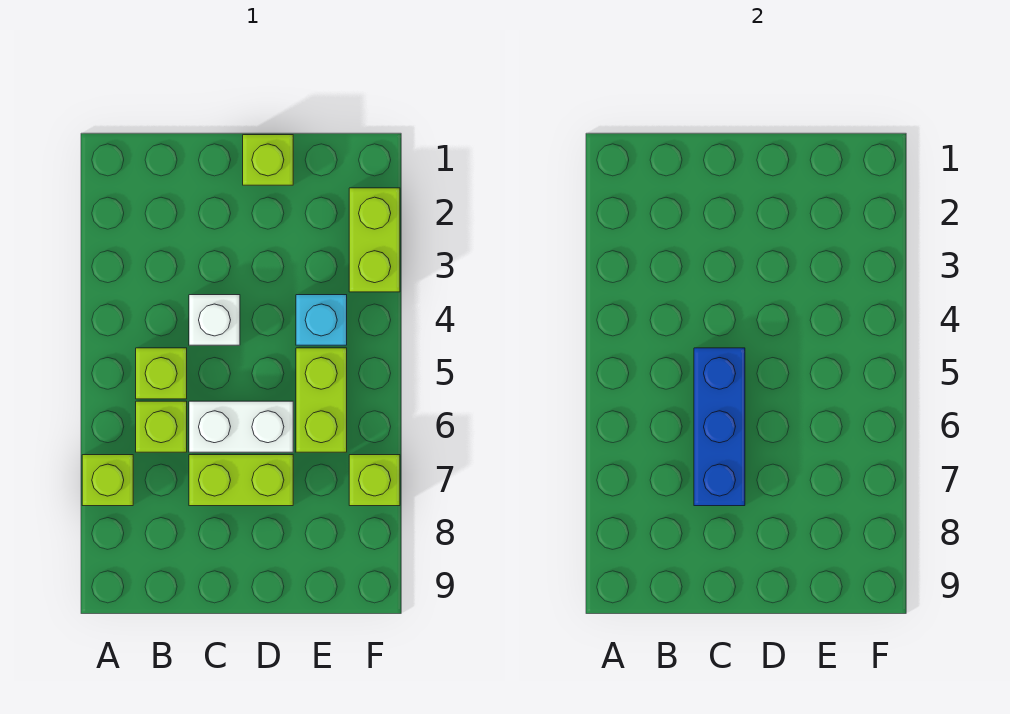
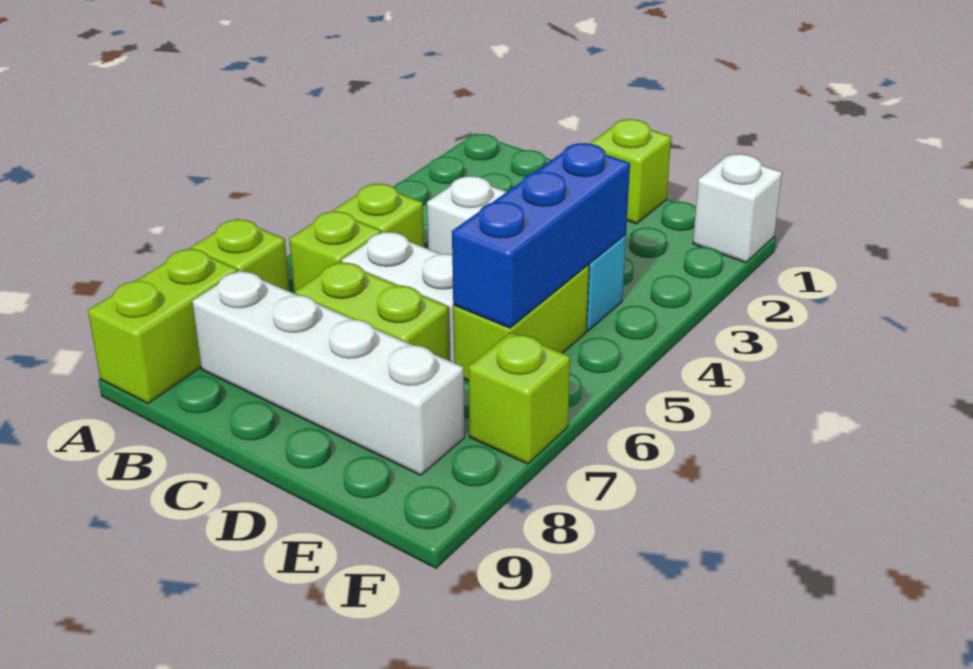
none -> white 1x4 brick [192,270,464,475]
blue 1x3 brick [694,348,745,506] -> blue 1x3 brick moved to [452,143,630,328]
none -> white 1x1 brick [693,154,782,263]
lime 1x2 brick [349,188,400,292] -> lime 1x2 brick moved to [88,248,238,403]

